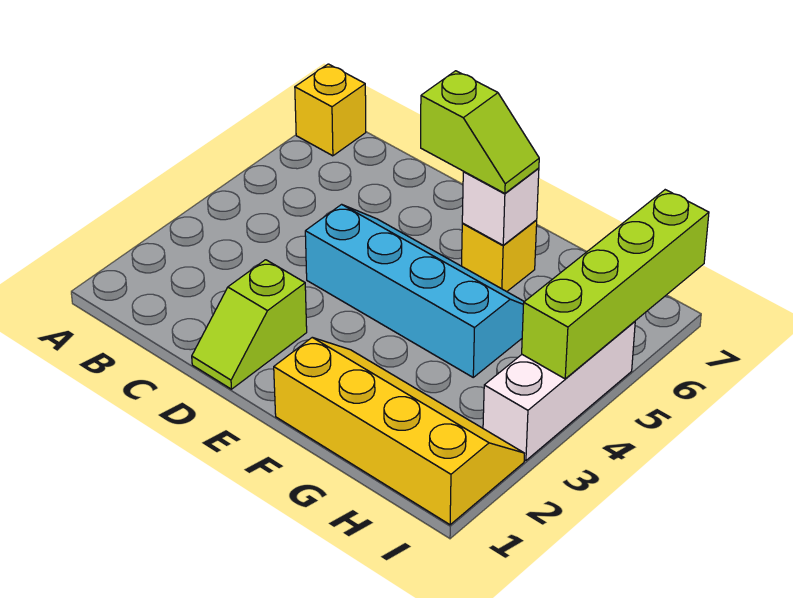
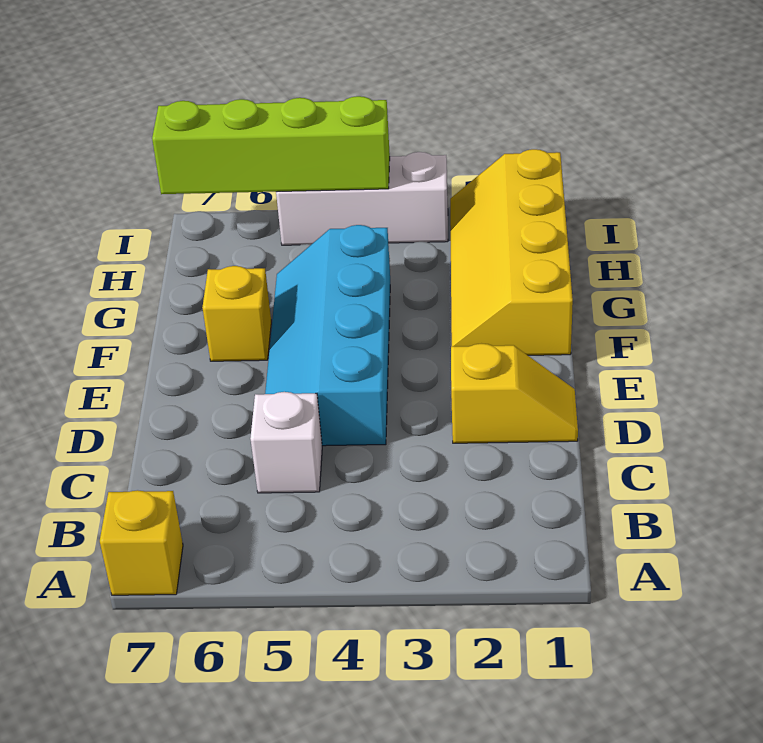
lime 1x2 slope [192,260,307,389] -> yellow 1x2 slope [451,344,578,443]
lime 1x2 slope [421,71,539,193] -> none
white 1x1 brick [462,168,539,245] -> white 1x1 brick moved to [250,392,322,493]

